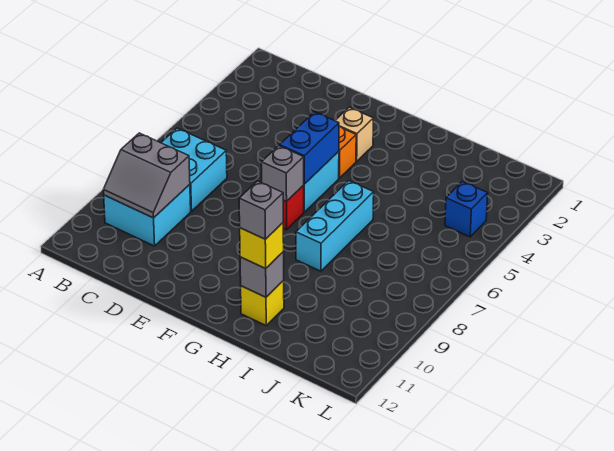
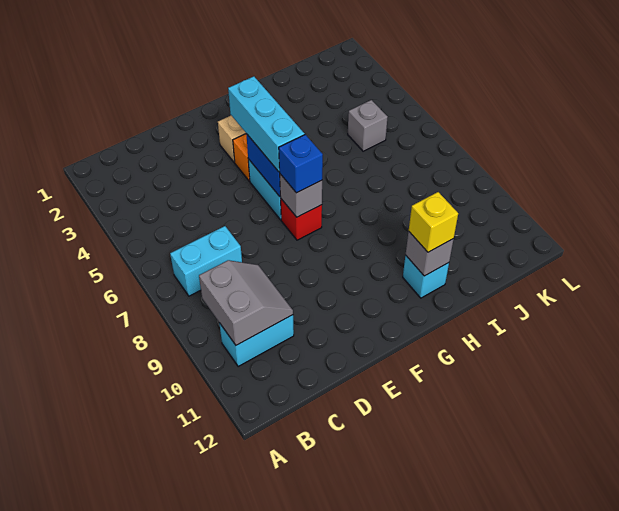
cyan 2x2 brick [161,128,227,211] -> cyan 1x2 brick [170,226,242,296]
cyan 2x2 brick [104,184,191,246] -> cyan 1x2 brick [219,315,294,367]
grey 2x2 slope [103,133,190,218] -> grey 2x2 slope turned to [199,260,293,345]
cyan 1x3 brick [296,181,374,271] -> cyan 1x3 brick moved to [228,76,305,172]
yellow 1x1 brick [241,280,284,325] -> cyan 1x1 brick [403,255,449,298]
grey 1x1 brick [239,181,283,239] -> grey 1x1 brick moved to [348,100,388,151]
blue 1x1 brick [445,181,488,237] -> blue 1x1 brick moved to [279,135,323,193]

